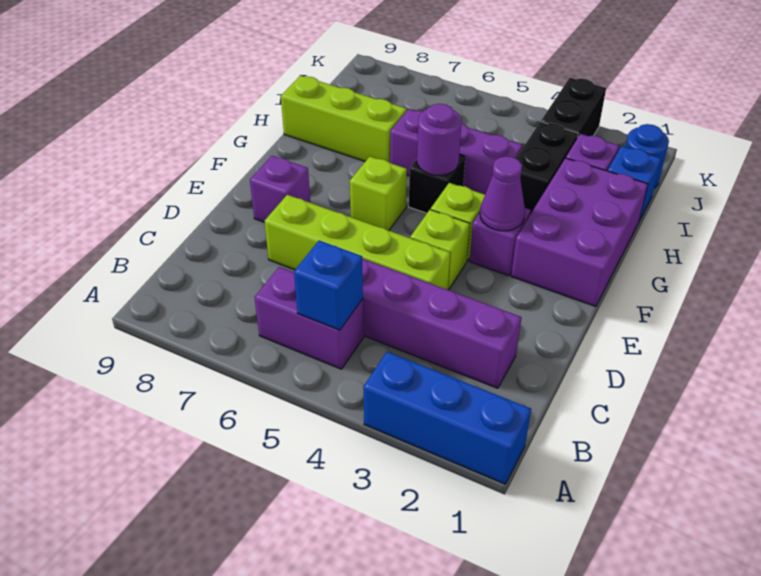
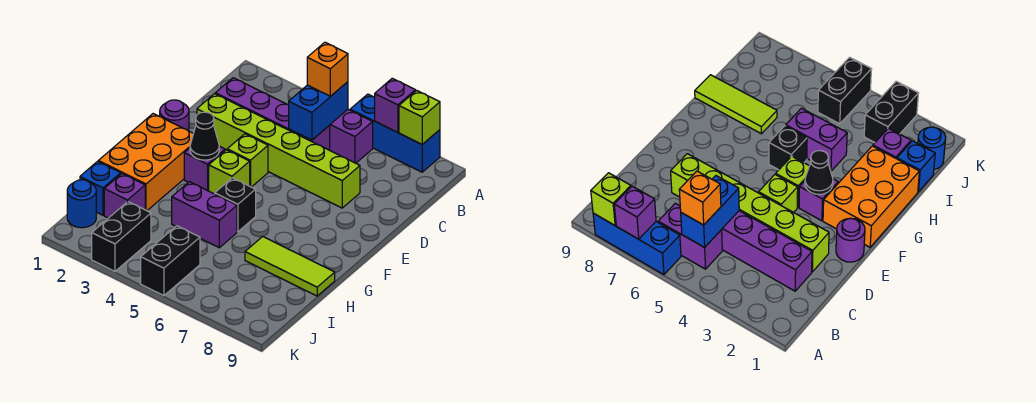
blue 1x3 brick [363,352,531,484] -> blue 1x3 brick moved to [350,94,440,172]
blue 1x1 brick [294,241,363,330] -> blue 1x2 brick [289,82,348,140]
none -> orange 1x1 brick [307,42,348,96]
lime 1x4 brick [264,195,450,290] -> lime 1x6 brick [197,94,360,208]
purple 1x1 brick [250,156,310,223] -> purple 1x1 brick moved to [375,78,415,132]
purple 2x3 brick [511,158,648,307] -> orange 2x3 brick [98,114,193,211]
purple 1x1 cone [480,156,525,231] -> black 1x1 cone [190,112,219,160]
lime 1x1 brick [350,157,407,231] -> lime 1x1 brick moved to [399,90,440,144]
purple 1x1 round brick [417,104,462,175] -> purple 1x1 round brick moved to [160,100,189,131]
black 1x2 brick [516,122,578,214] -> black 1x2 brick moved to [141,226,200,296]
purple 1x3 brick [390,109,523,194] -> purple 1x2 brick [172,182,237,248]
lime 1x3 brick [281,76,406,162] -> lime 1x3 tile [245,236,335,296]

